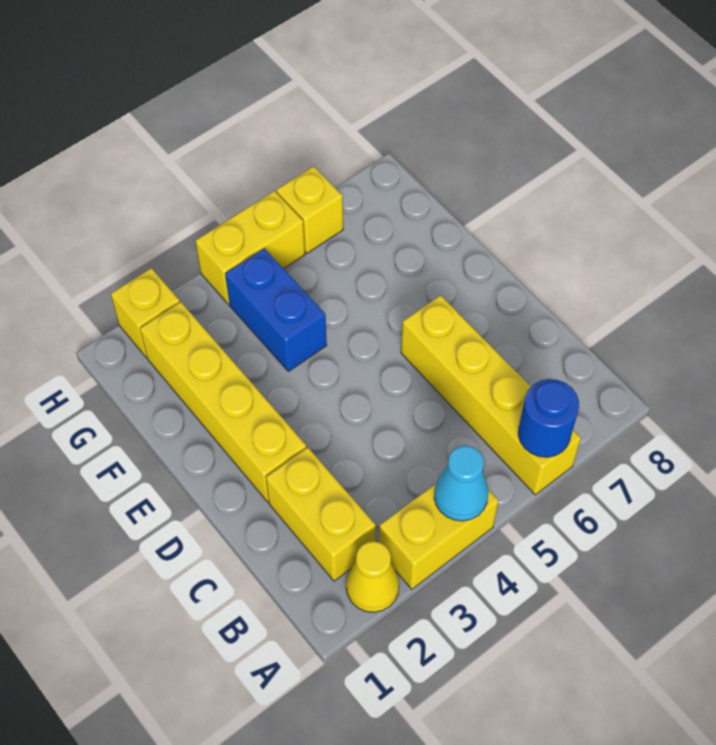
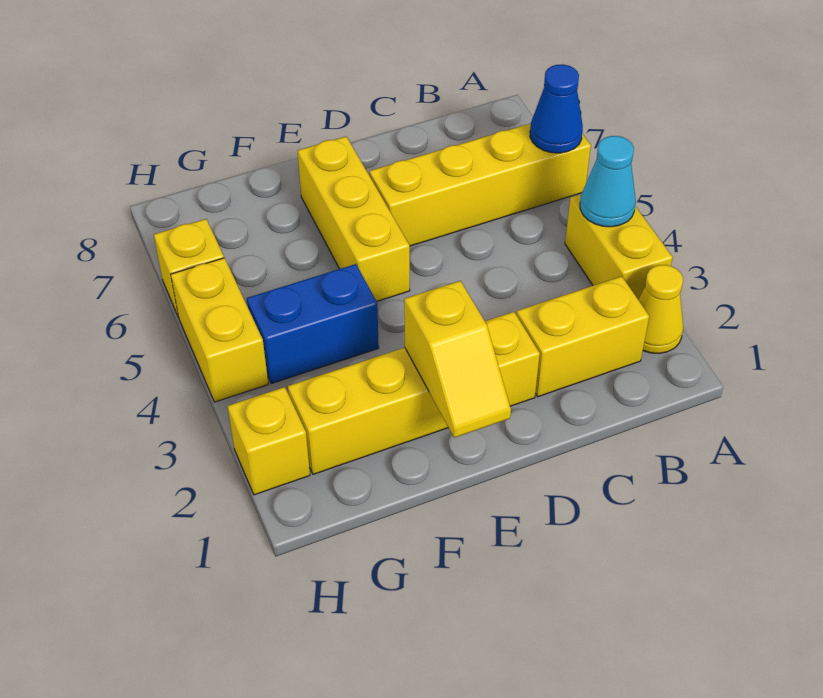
blue 1x1 round brick [518,379,579,457] -> blue 1x1 cone [530,64,583,153]
none -> yellow 1x2 slope [404,281,511,438]
none -> yellow 1x3 brick [298,137,410,302]

